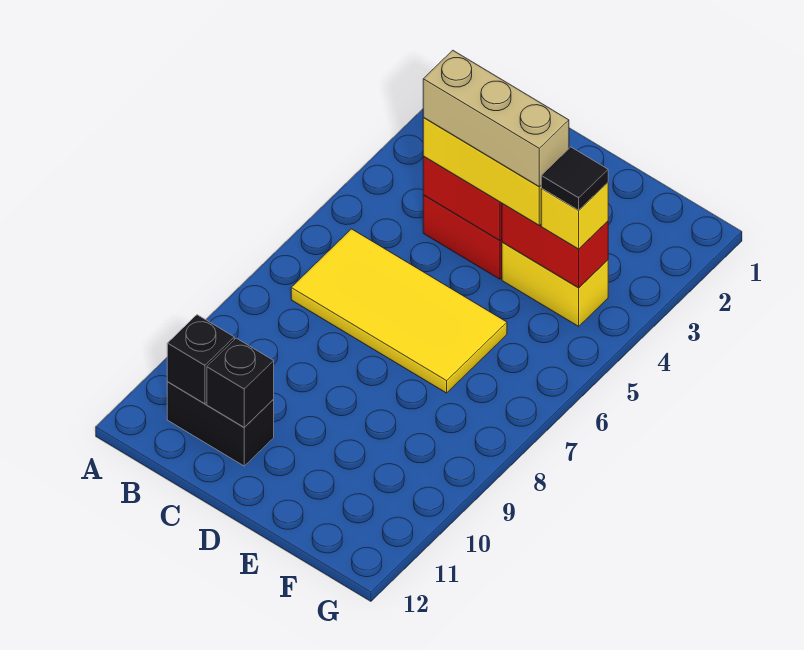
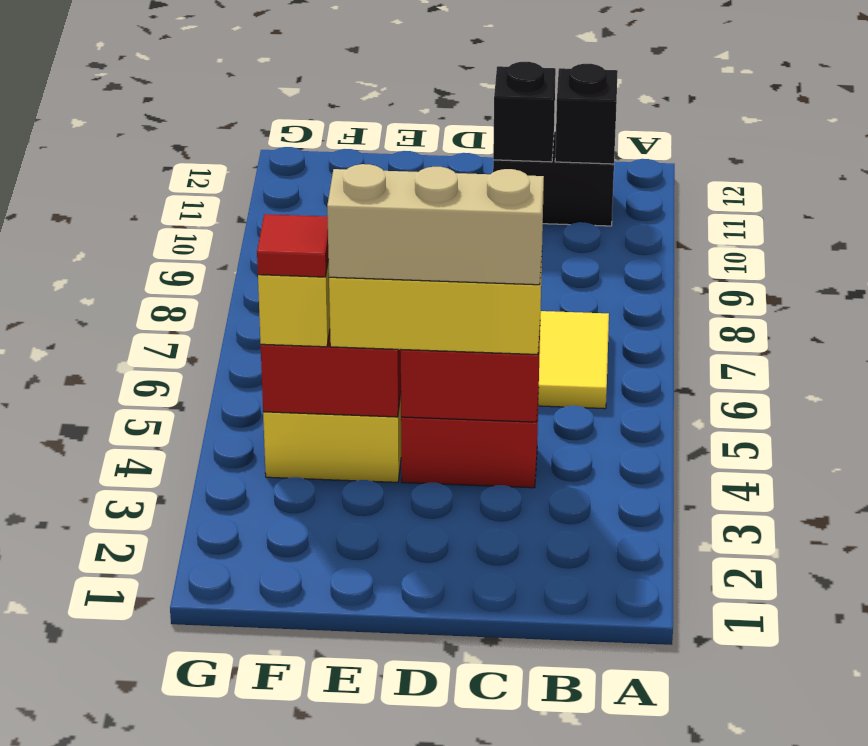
black 1x1 tile [541,147,608,210] -> red 1x1 tile [257,214,328,277]

